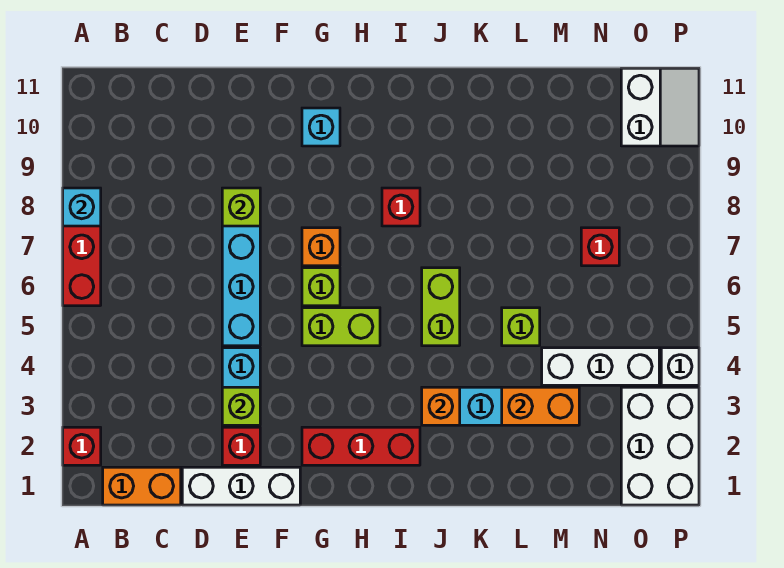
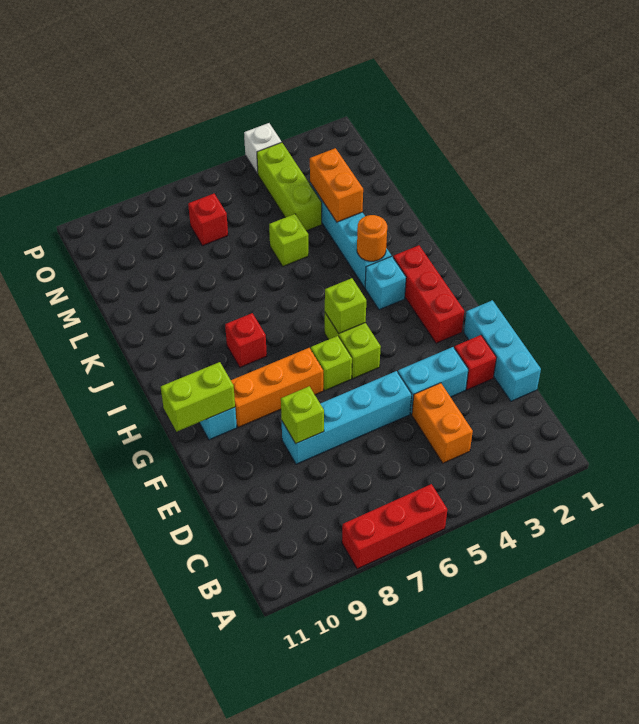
red 1x1 brick [63,427,101,465] -> none
cyan 1x1 brick [63,188,101,226] -> cyan 1x1 brick moved to [365,256,406,310]
orange 1x2 brick [103,467,181,505] -> orange 1x2 brick moved to [412,383,473,463]
white 1x3 brick [182,467,300,505] -> cyan 1x3 brick [464,300,541,401]
lime 1x1 brick [222,387,260,425] -> lime 1x1 brick moved to [325,278,366,333]
orange 1x1 brick [302,228,340,266] -> orange 1x3 brick [231,348,323,427]
orange 1x1 brick [422,387,460,425] -> orange 1x1 round brick [357,215,387,261]
lime 1x2 brick [422,268,460,346] -> lime 1x2 brick moved to [161,362,235,432]
white 1x3 brick [542,348,659,385] -> lime 1x3 brick [257,143,322,231]
white 2x3 brick [621,387,699,505] -> none
white 2x2 slope [621,68,699,146] -> none

